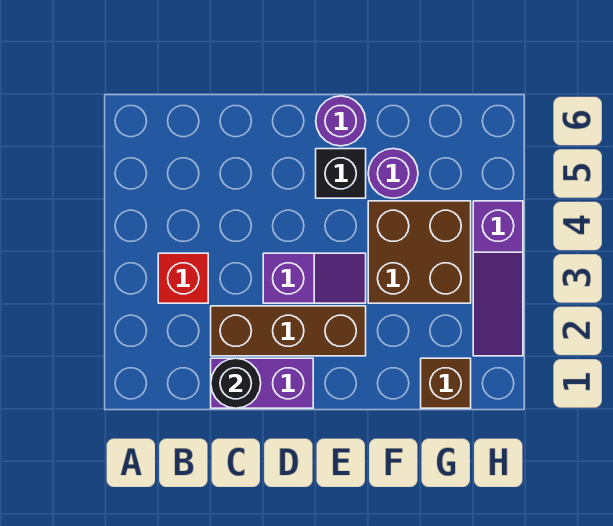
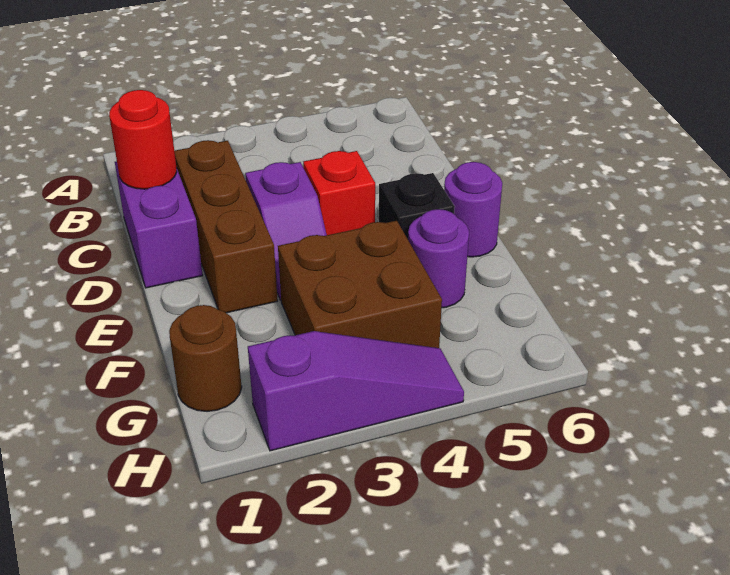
red 1x1 brick [158,253,208,303] -> red 1x1 brick moved to [303,151,375,235]
black 1x1 round brick [211,358,261,408] -> red 1x1 round brick [109,90,177,189]
brown 1x1 brick [421,358,471,408] -> brown 1x1 round brick [169,305,242,411]
purple 1x3 slope [473,201,523,356] -> purple 1x3 slope turned to [248,331,464,451]

